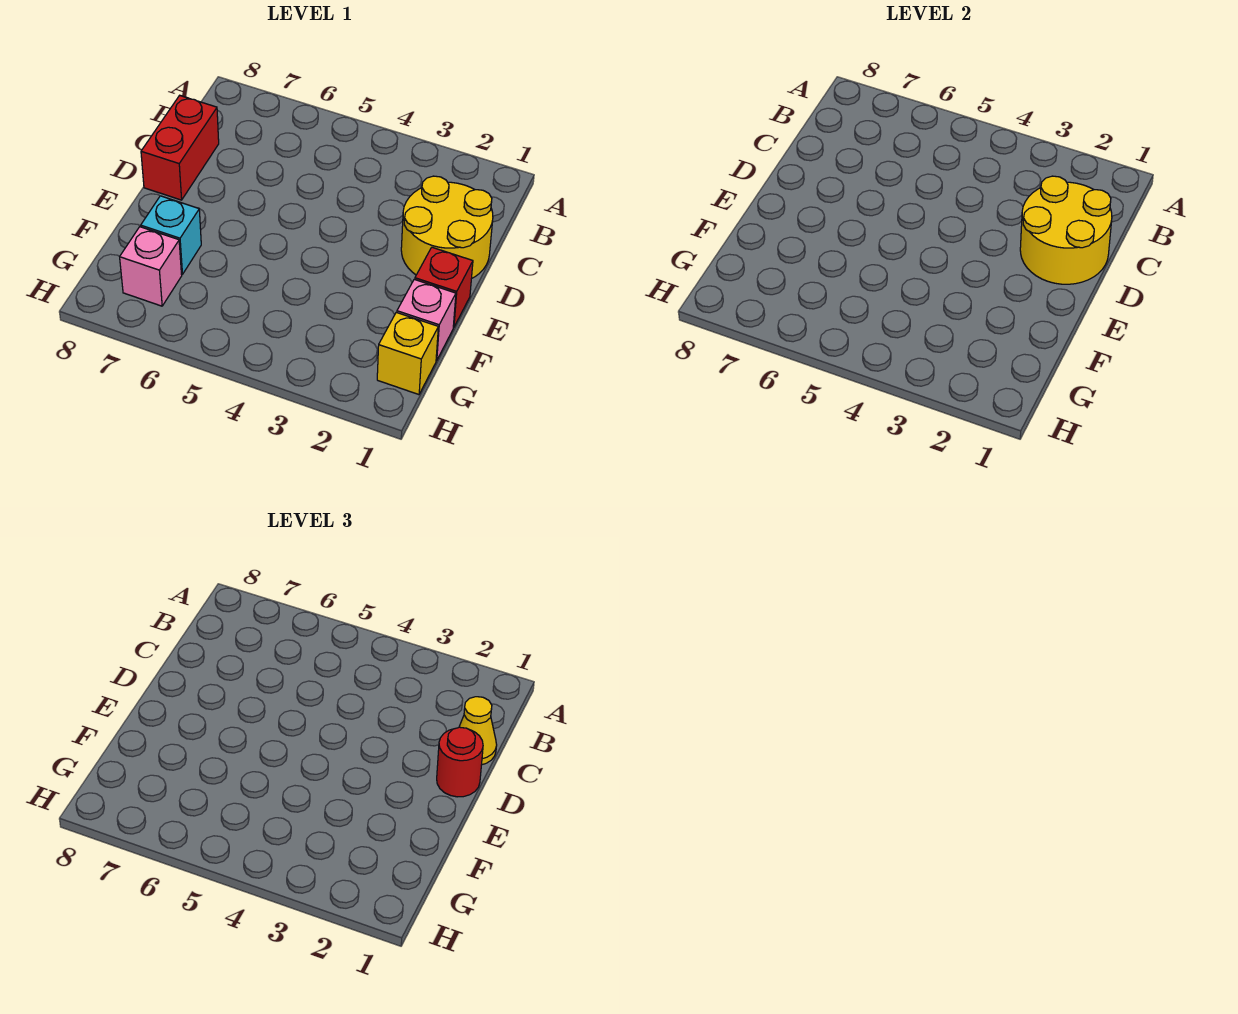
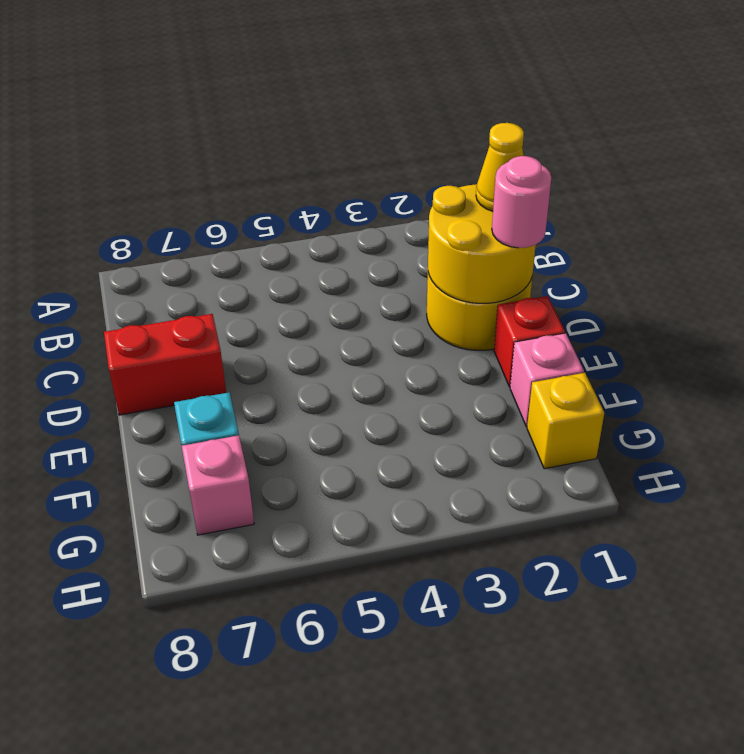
red 1x2 brick [141,96,219,200] -> red 1x2 brick turned to [104,314,226,415]
red 1x1 round brick [437,727,483,797] -> pink 1x1 round brick [492,156,551,248]

